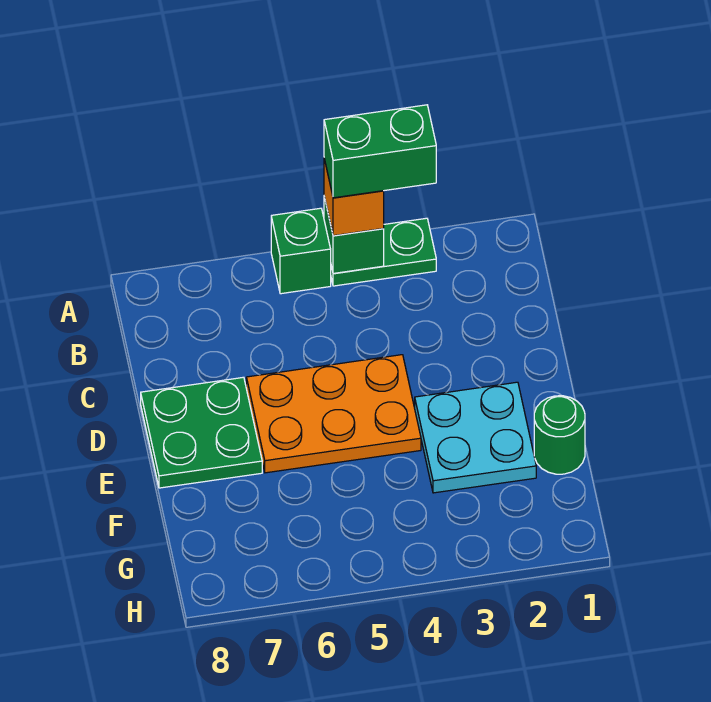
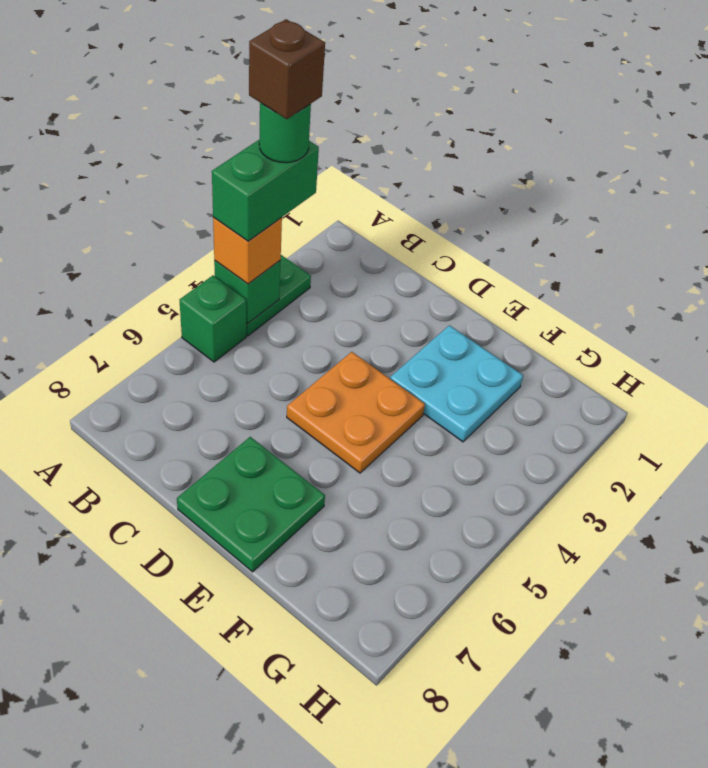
none -> brown 1x1 brick [249,19,325,119]
orange 2x3 plate [246,355,421,473] -> orange 2x2 plate [287,352,425,473]
green 1x1 round brick [534,396,585,474] -> green 1x1 round brick moved to [259,103,311,163]

